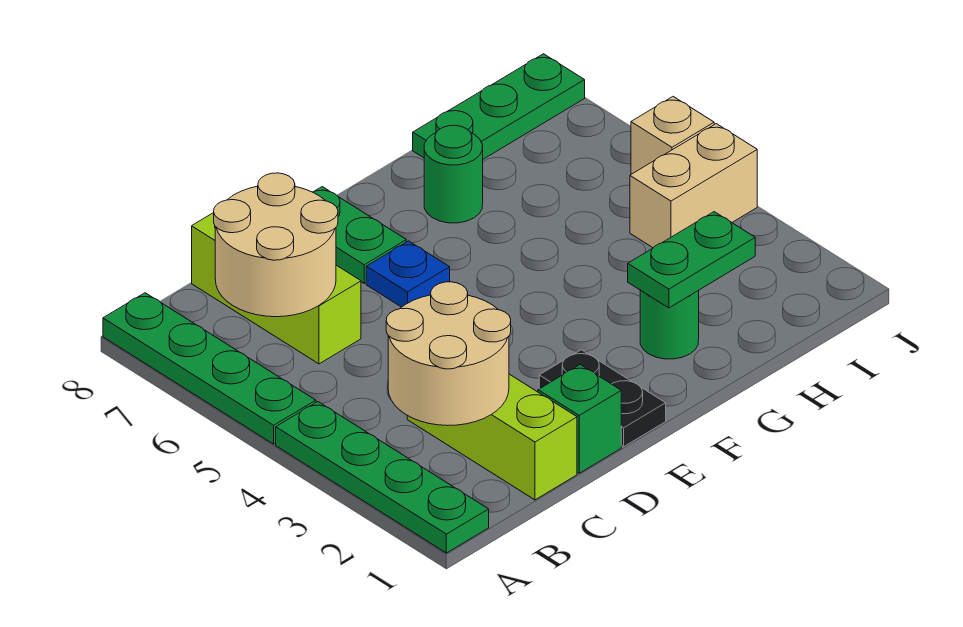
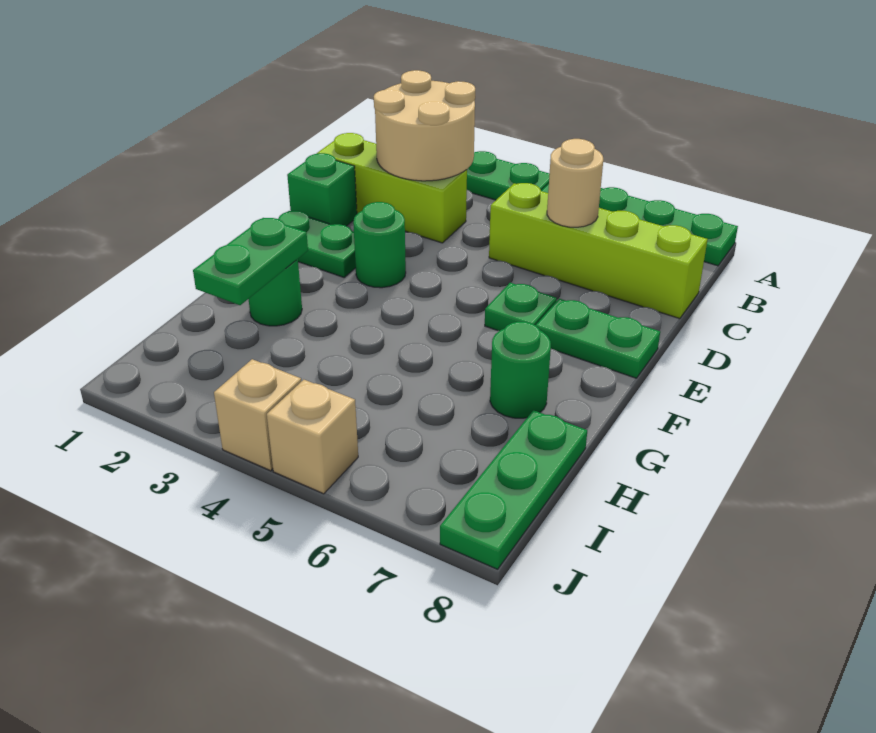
tan 2x2 round brick [214,173,338,317] -> tan 1x1 round brick [547,139,603,227]
lime 1x3 brick [192,213,361,364] -> lime 1x4 brick [489,183,708,319]
black 1x2 plate [539,350,666,447] -> green 1x2 plate [278,211,356,277]
none -> green 1x1 round brick [353,202,406,288]
blue 1x1 plate [366,241,450,307] -> green 1x1 plate [485,283,557,331]
tan 1x2 brick [630,124,757,248] -> tan 1x1 brick [214,359,301,471]

